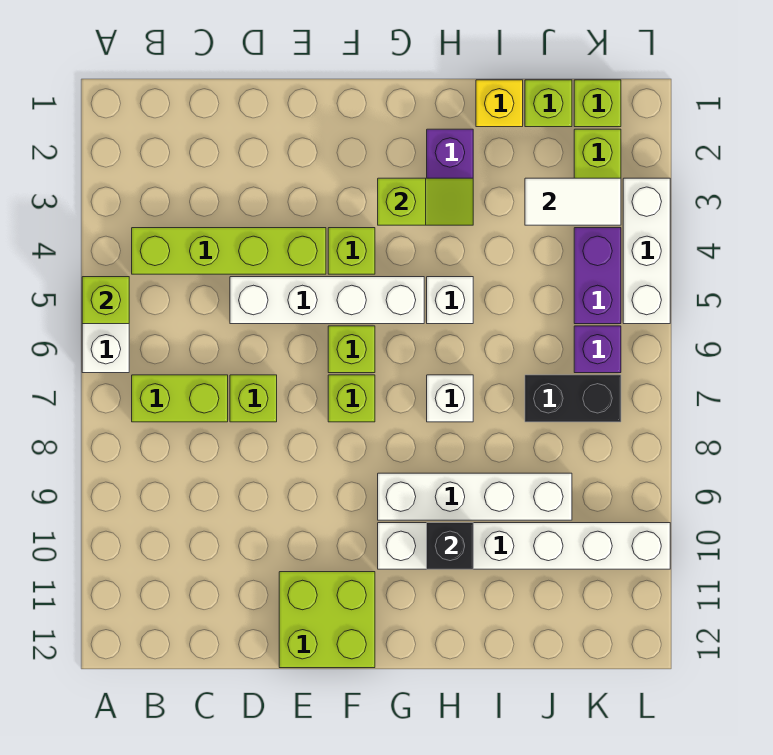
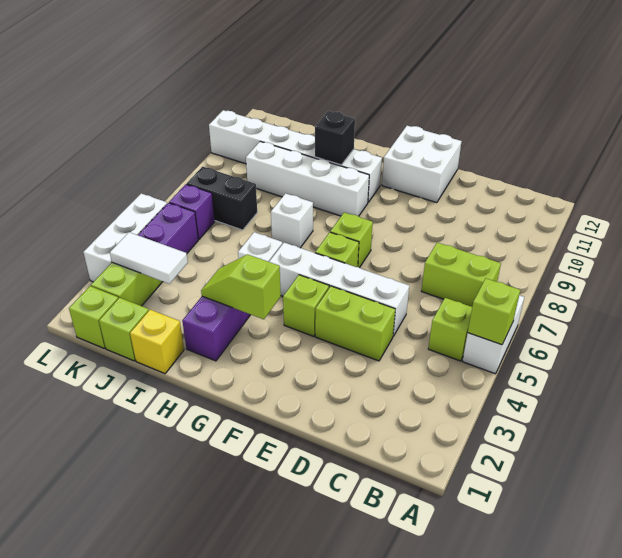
lime 1x4 brick [132,228,326,274] -> lime 1x2 brick [315,286,395,361]
lime 1x1 brick [230,375,277,422] -> lime 1x1 brick moved to [428,298,472,361]
lime 2x2 brick [279,572,375,668] -> white 2x2 brick [382,126,462,203]

